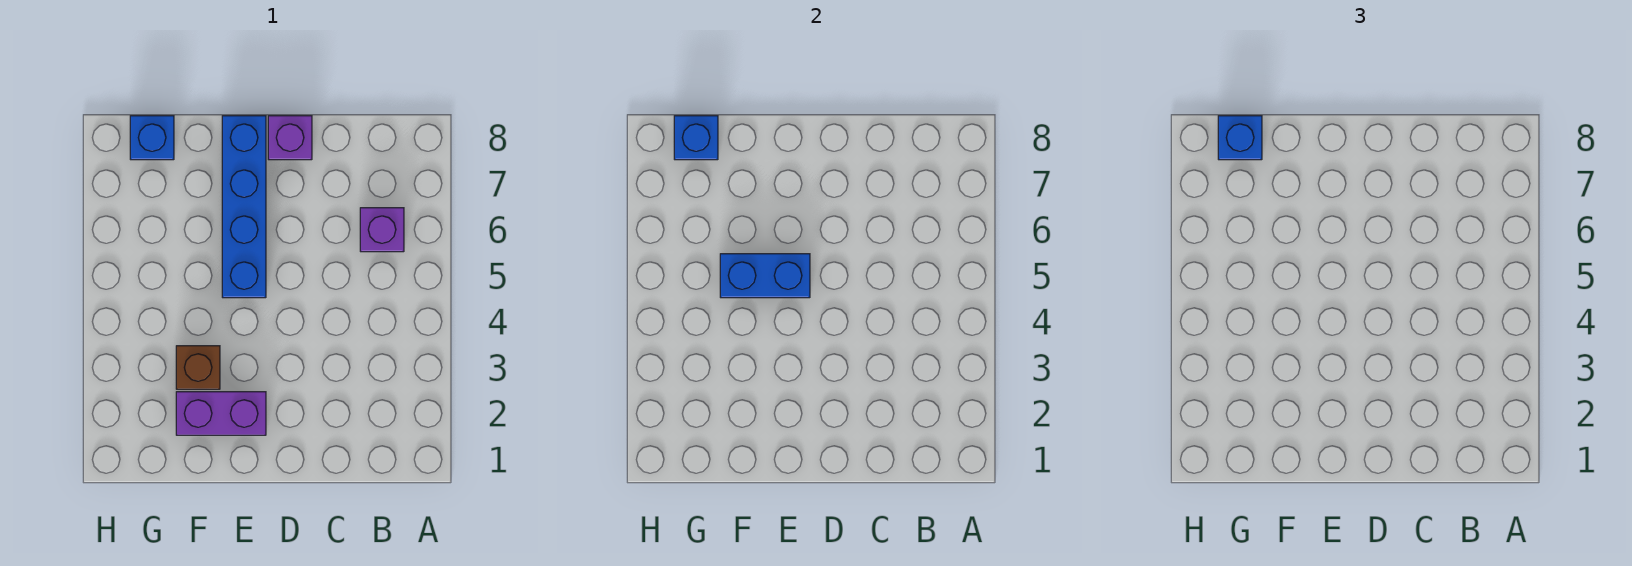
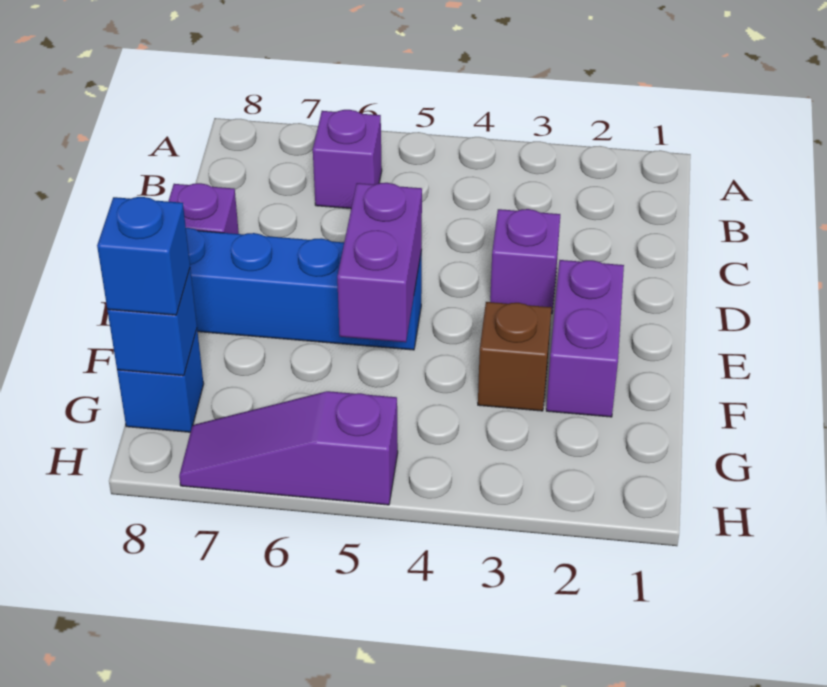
none -> purple 1x1 brick [490,209,560,314]
blue 1x2 brick [720,254,810,298] -> purple 1x2 brick [337,183,422,342]
none -> purple 1x3 slope [179,391,398,505]

